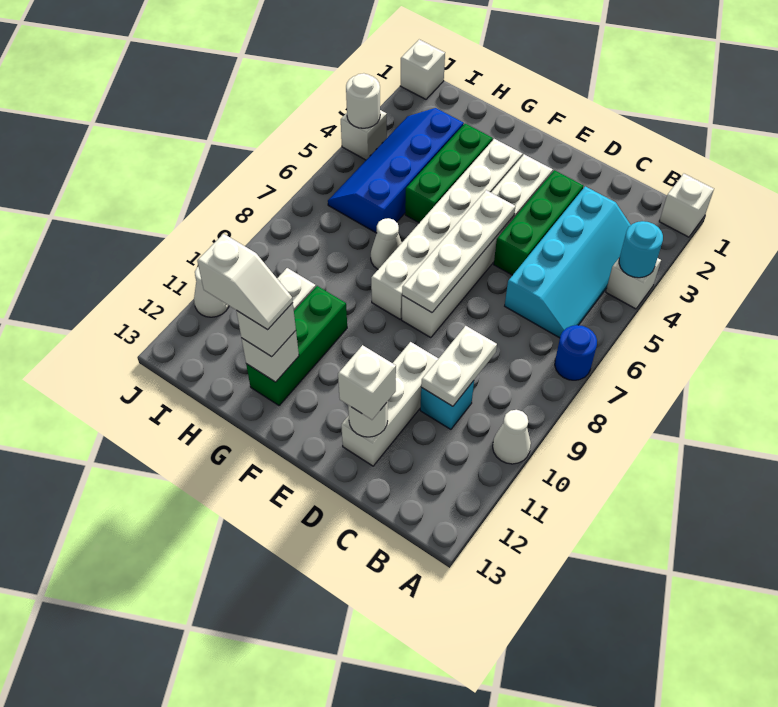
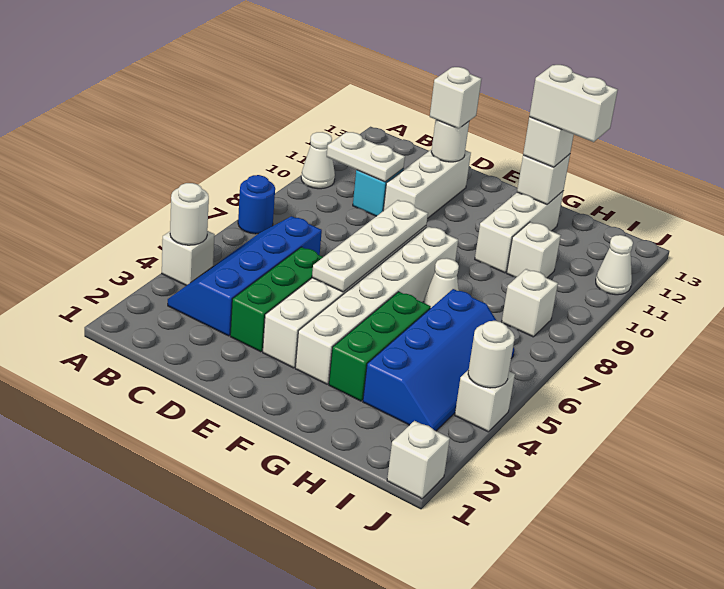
white 1x1 brick [659,174,714,237] -> white 1x1 brick moved to [502,269,558,337]
cyan 1x1 round brick [619,221,663,278] -> white 1x1 round brick [170,183,209,245]
cyan 2x4 slope [505,186,631,338] -> blue 2x4 slope [168,216,322,336]
white 1x2 plate [421,326,497,406] -> white 1x2 plate turned to [327,132,405,182]
green 1x3 brick [246,286,347,406] -> white 1x3 brick [475,191,563,273]
white 1x2 slope [197,234,293,330] -> white 1x2 brick [529,65,618,142]

